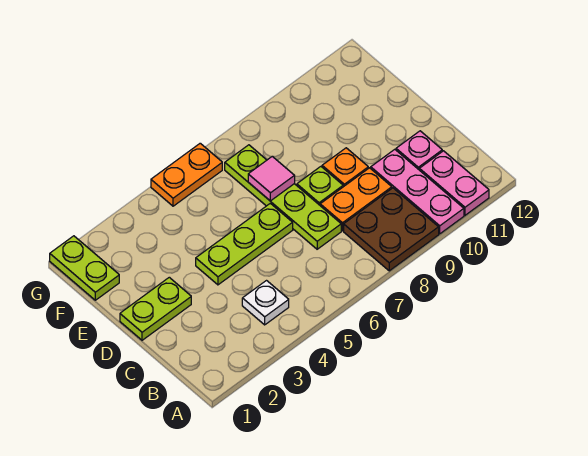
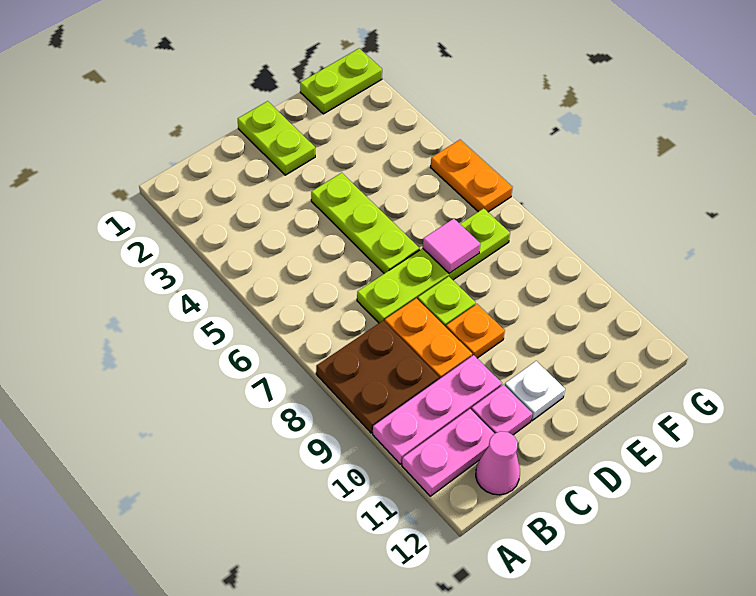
white 1x1 plate [242,281,289,325] -> white 1x1 plate moved to [505,361,565,421]
none -> pink 1x1 cone [476,431,520,495]

